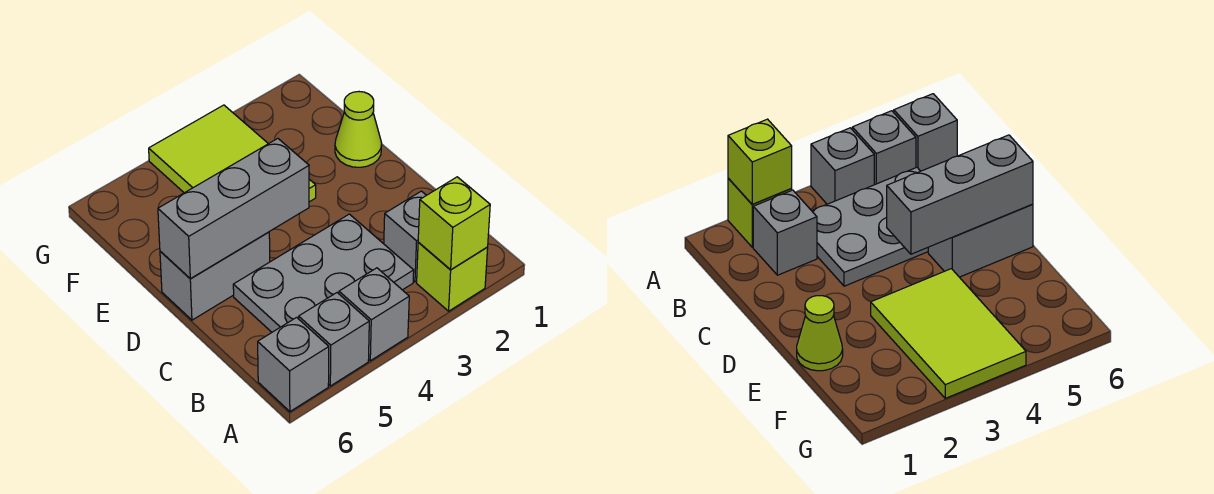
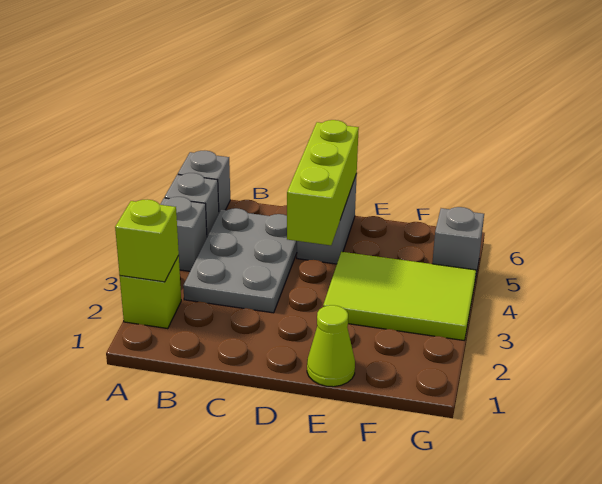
grey 1x1 brick [384,191,426,282] -> grey 1x1 brick moved to [432,207,484,279]
grey 1x3 brick [158,139,309,279] -> lime 1x3 brick [287,120,359,245]

